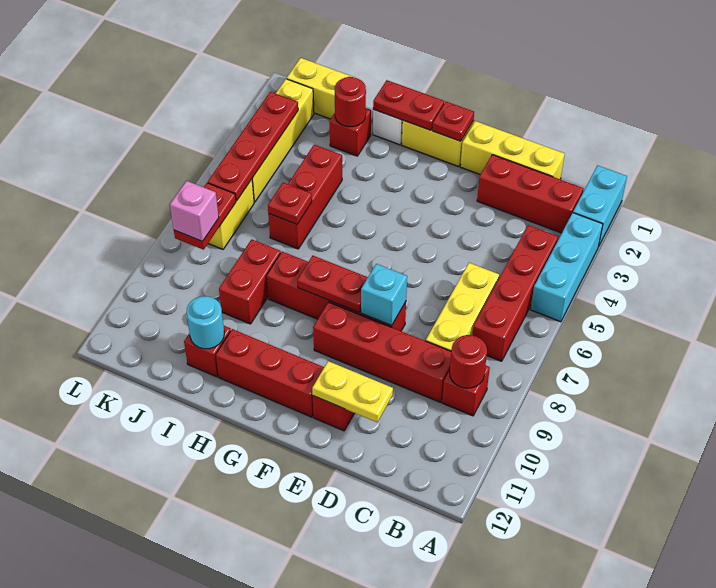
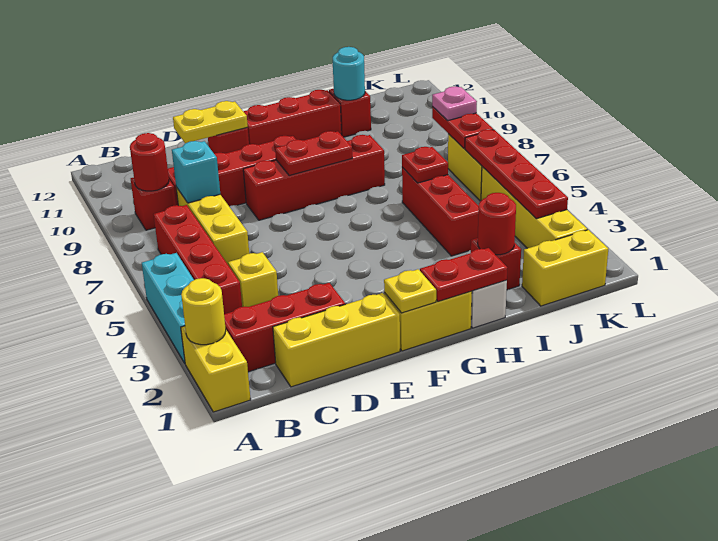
cyan 1x2 brick [573,165,627,247] -> yellow 1x2 brick [181,326,251,412]
none -> yellow 1x1 round brick [181,278,226,345]
none -> yellow 1x1 brick [228,252,278,307]
cyan 1x1 brick [361,264,407,326] -> cyan 1x1 brick moved to [172,141,220,203]
red 1x1 plate [432,102,474,141] -> yellow 1x1 plate [384,269,436,313]
red 1x2 brick [219,239,281,324] -> none
pink 1x1 brick [170,181,219,241] -> pink 1x1 plate [432,86,477,121]

